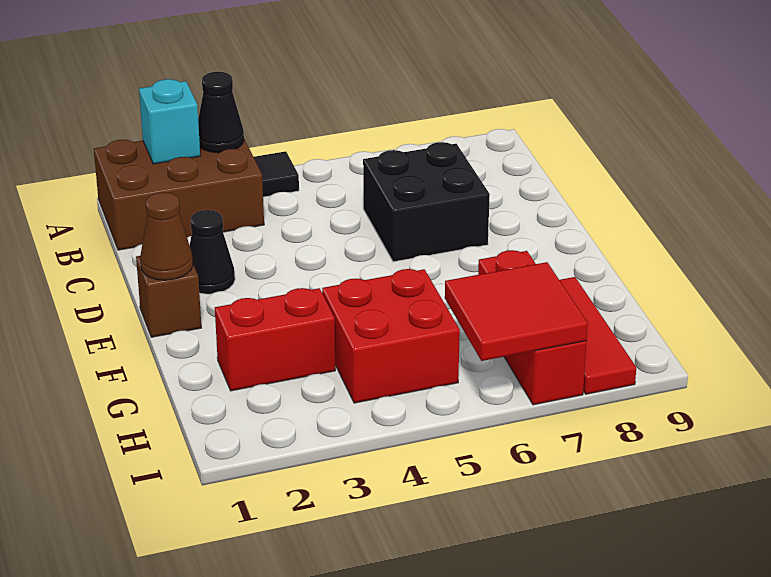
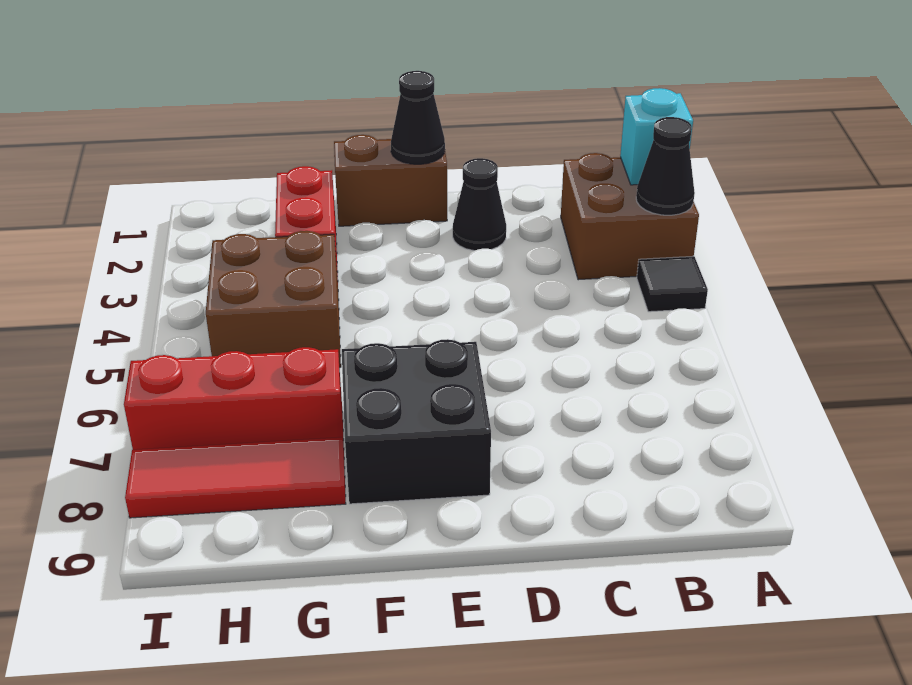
brown 2x3 brick [94,139,264,250] -> brown 2x2 brick [561,153,699,280]
black 2x2 brick [363,142,490,262] -> black 2x2 brick moved to [342,339,491,504]
brown 1x1 brick [136,256,201,337] -> brown 1x2 brick [334,135,447,226]
brown 1x1 cone [140,192,193,280] -> black 1x1 cone [391,71,445,164]
red 2x2 brick [322,269,460,403] -> brown 2x2 brick [206,231,341,368]
red 2x2 tile [445,262,588,361] -> none

